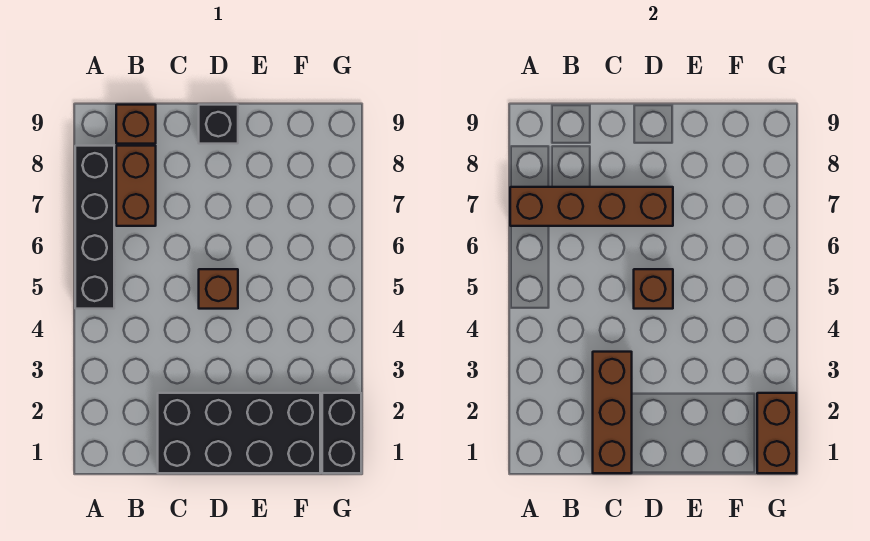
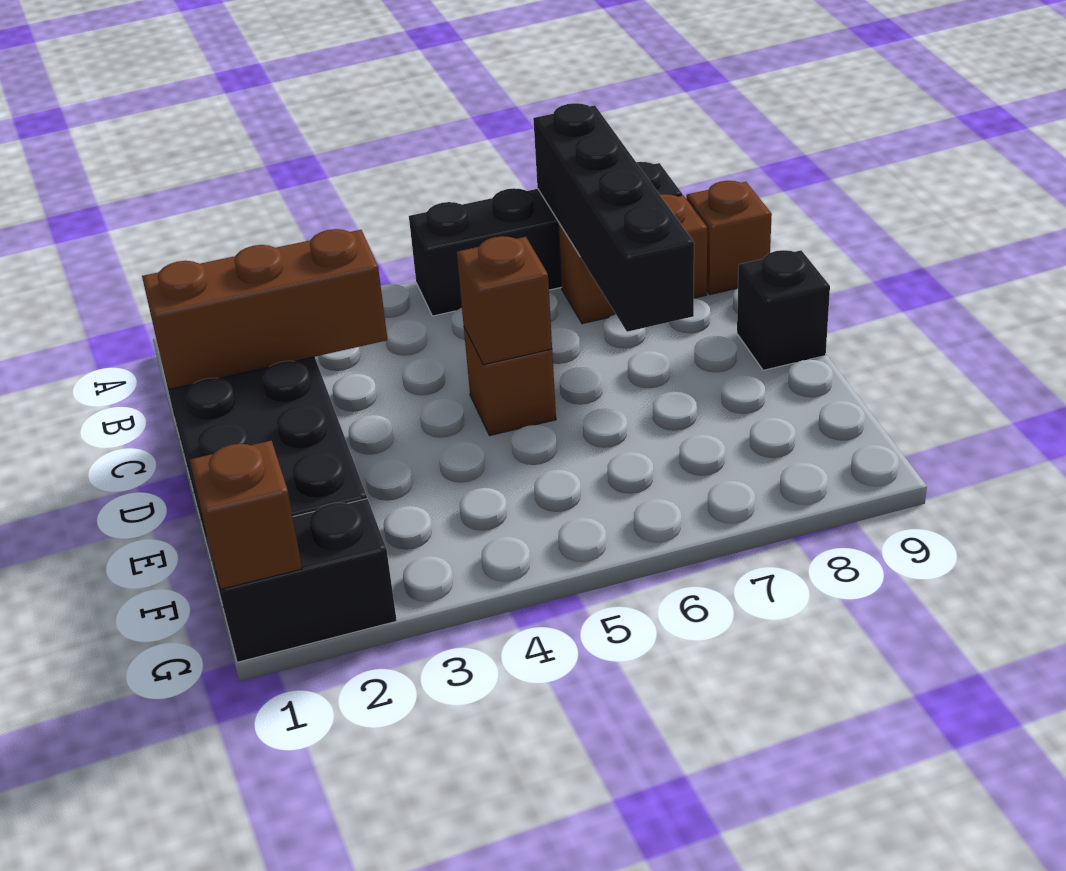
brown 1x4 brick [510,187,673,226] -> black 1x4 brick [533,103,694,332]
brown 1x2 brick [757,393,796,473] -> brown 1x1 brick [190,441,302,589]

